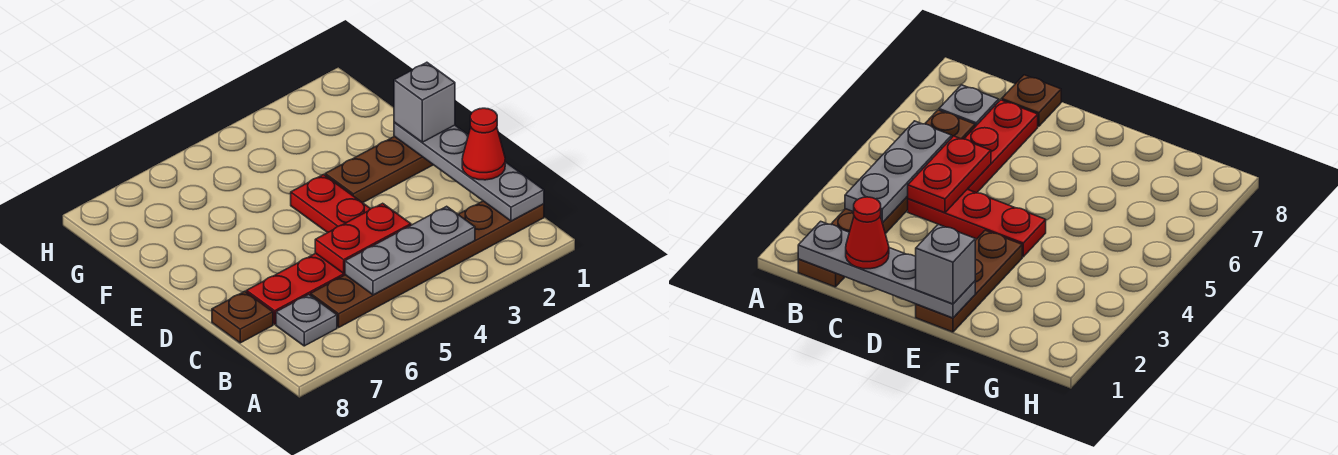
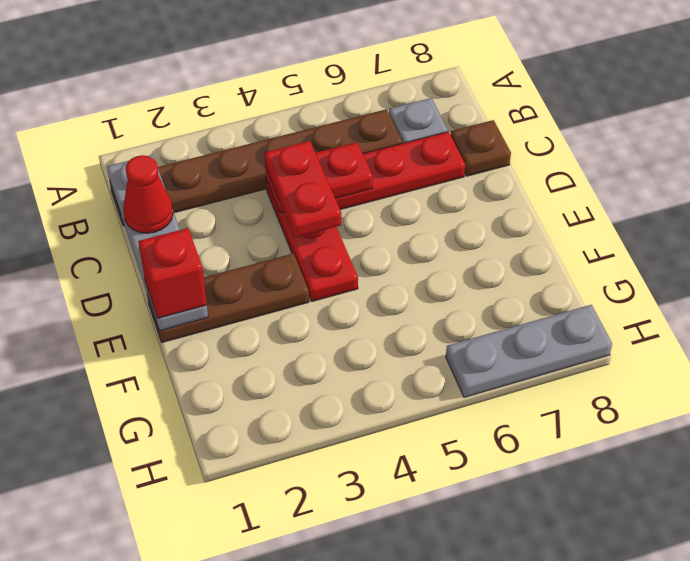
grey 1x3 plate [345,206,475,295] -> grey 1x3 plate moved to [446,305,612,397]
none -> red 1x2 plate [264,141,341,238]
grey 1x1 brick [394,62,455,142] -> red 1x1 brick [138,228,207,318]

